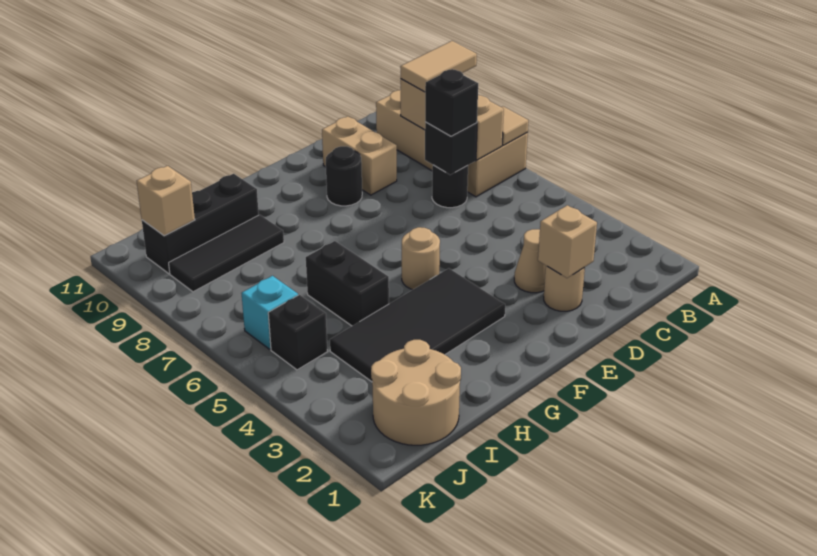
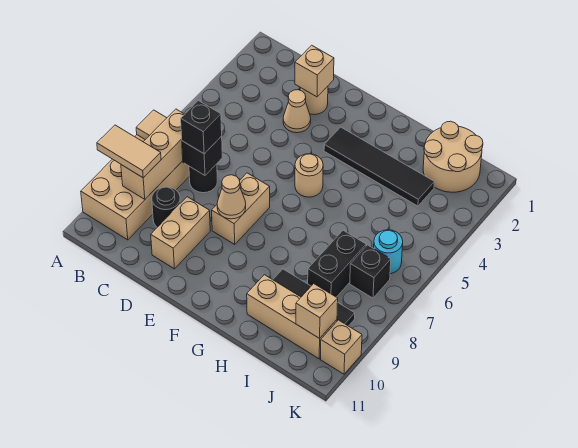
none -> tan 1x2 brick [212,173,270,244]
none -> tan 1x1 cone [217,175,246,219]
black 1x1 round brick [326,146,362,206] -> black 1x1 round brick moved to [152,187,180,227]
black 2x4 tile [330,268,505,382] -> black 1x4 tile [324,127,434,206]
black 1x2 brick [306,241,389,326] -> black 1x2 brick moved to [308,230,366,297]
black 1x3 brick [142,174,259,274] -> tan 1x3 brick [247,275,337,359]
black 1x1 brick [268,295,328,370] -> black 1x1 brick moved to [350,245,391,298]
cyan 1x1 brick [241,276,298,349] -> cyan 1x1 round brick [374,230,403,274]
none -> tan 1x1 brick [320,320,362,374]

